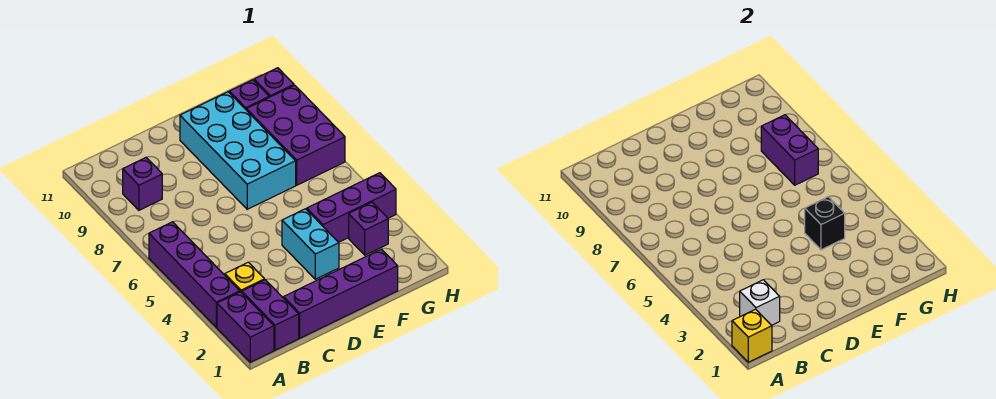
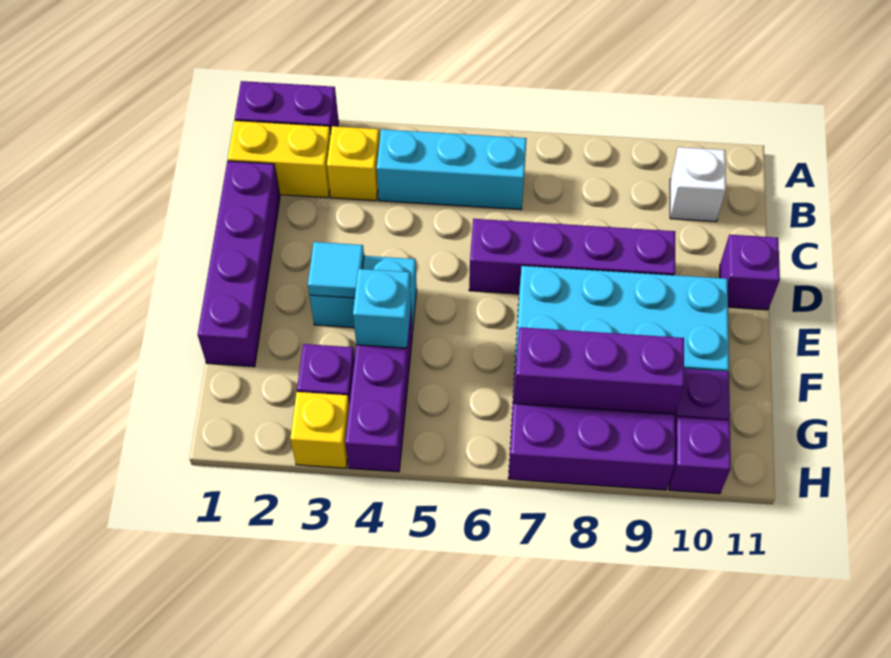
yellow 1x1 brick [732,309,772,362] -> yellow 1x1 brick moved to [290,392,349,468]
purple 1x4 brick [149,222,240,327] -> purple 1x4 brick moved to [469,219,675,294]
purple 1x2 brick [242,280,299,350] -> yellow 1x2 brick [228,121,331,198]
white 1x1 brick [740,280,780,325] -> white 1x1 brick moved to [670,147,726,222]
none -> cyan 1x3 brick [377,129,527,210]
purple 1x1 brick [123,157,162,210] -> purple 1x1 brick moved to [720,235,780,310]
none -> cyan 1x1 tile [308,242,364,298]
black 1x1 brick [805,197,845,250] -> cyan 1x1 brick [353,269,411,348]
purple 1x2 brick [761,115,818,185] -> purple 1x3 brick [514,327,684,414]

